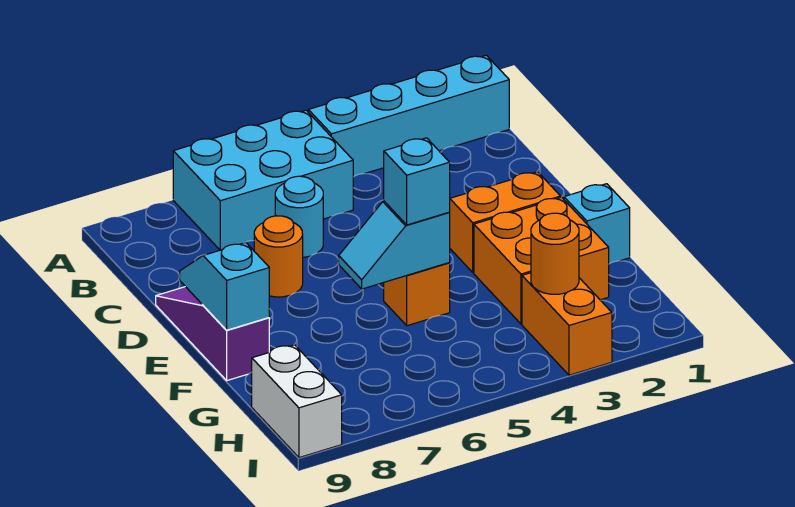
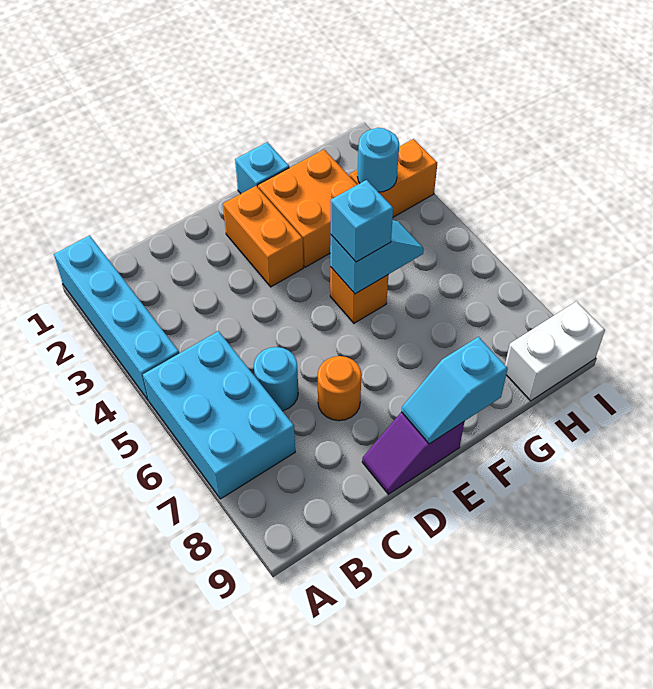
purple 1x3 slope [156,287,269,380] -> purple 1x2 slope [362,412,464,494]
cyan 1x2 slope [339,201,450,289] -> cyan 1x2 slope turned to [330,220,424,294]
orange 1x1 round brick [531,213,579,294] -> cyan 1x1 round brick [358,128,399,192]

